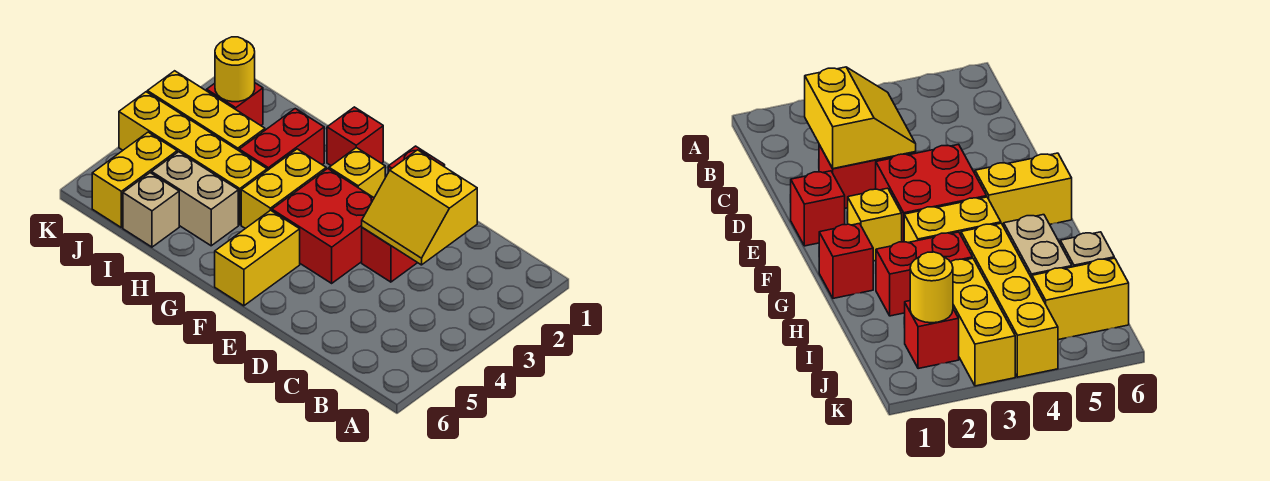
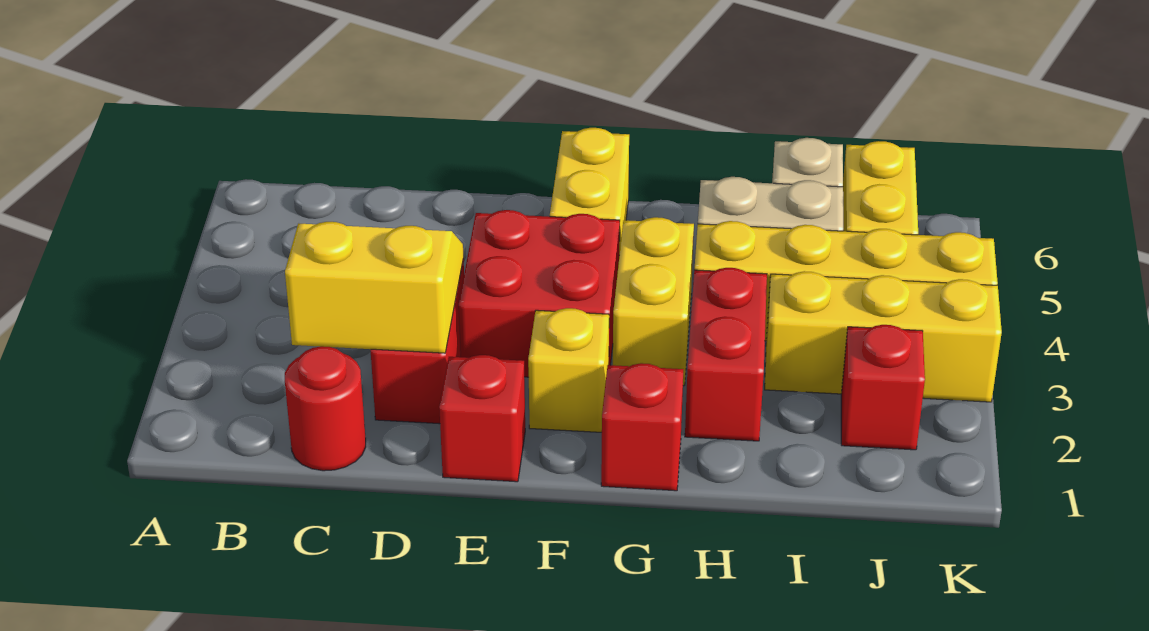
none -> red 1x1 round brick [285,346,366,471]
yellow 1x1 round brick [215,37,255,102] -> none

